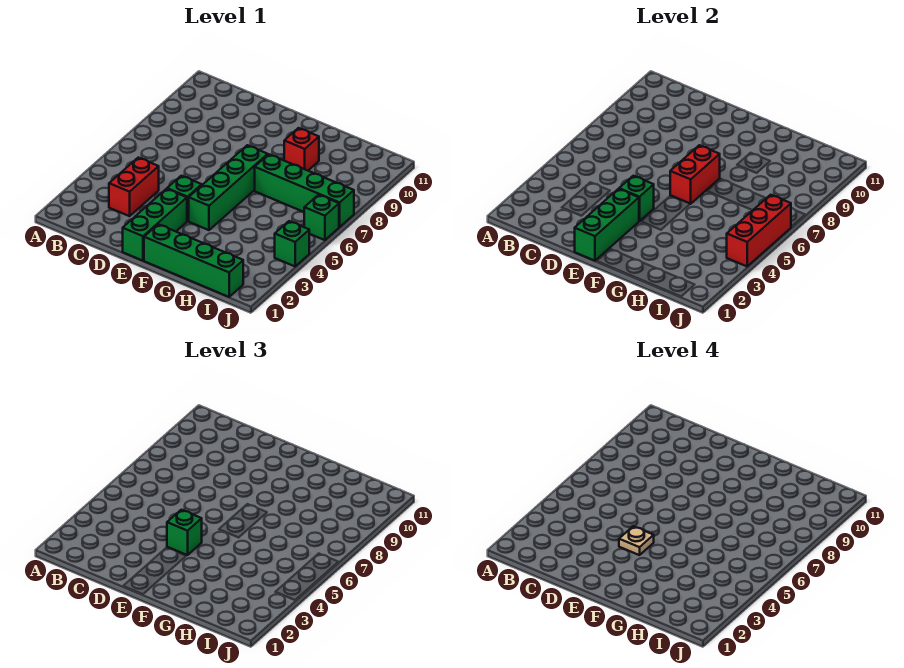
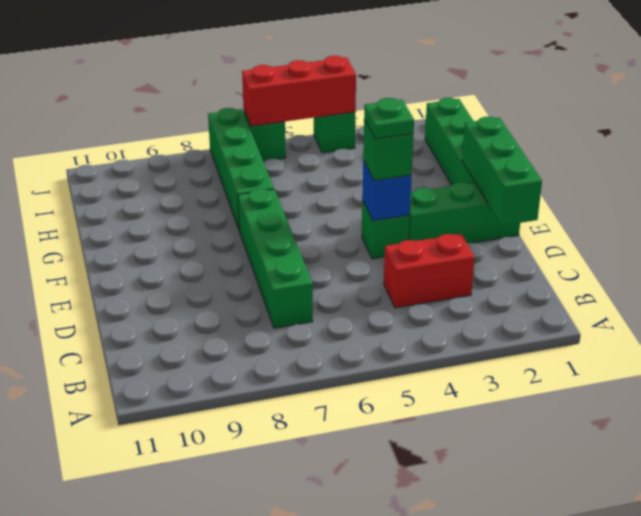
green 1x3 brick [575,189,639,261] -> green 1x3 brick turned to [462,117,542,226]
green 1x1 brick [619,176,654,221] -> blue 1x1 brick [362,161,412,221]
tan 1x1 plate [619,526,654,555] -> green 1x1 plate [364,98,414,139]
green 1x4 brick [189,145,268,230] -> green 1x4 brick turned to [238,189,313,328]
red 1x2 brick [670,145,720,204] -> none
red 1x1 brick [284,128,319,171] -> none

